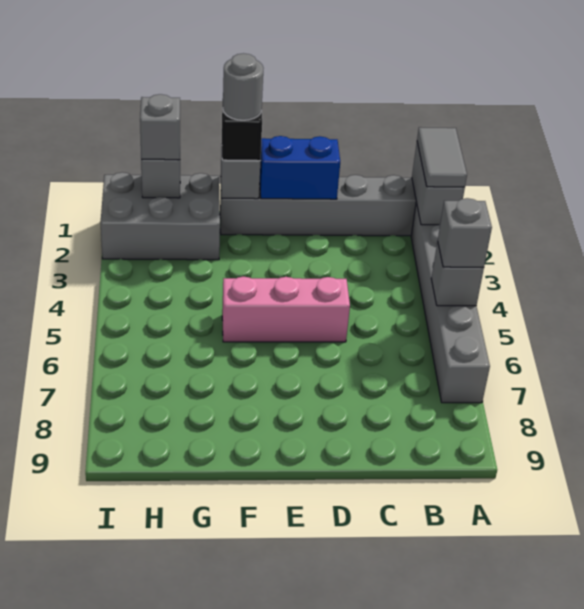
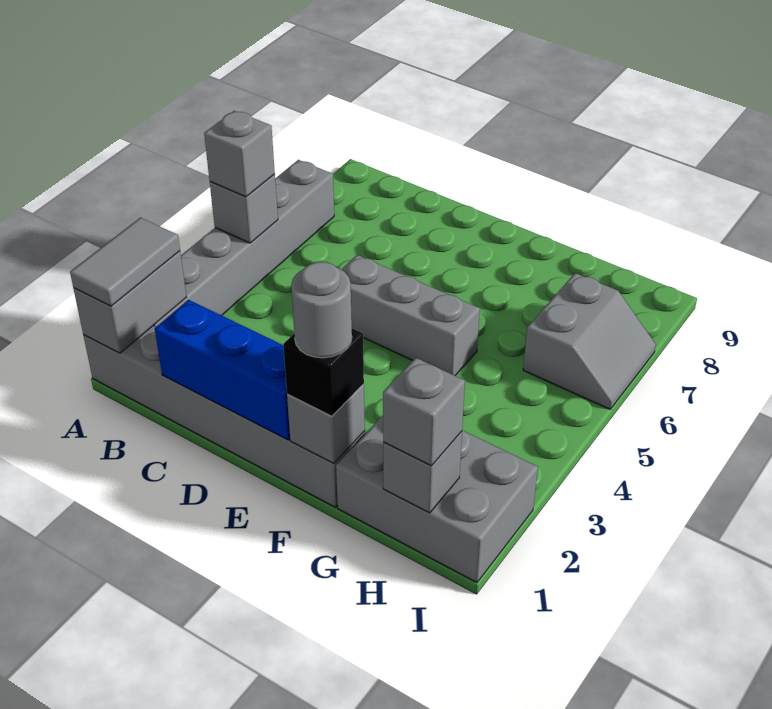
blue 1x2 brick [260,136,340,199] -> blue 1x3 brick [155,300,290,440]
pink 1x3 brick [222,277,350,342] -> grey 1x3 brick [341,255,480,376]
none -> grey 2x2 slope [523,273,656,409]

